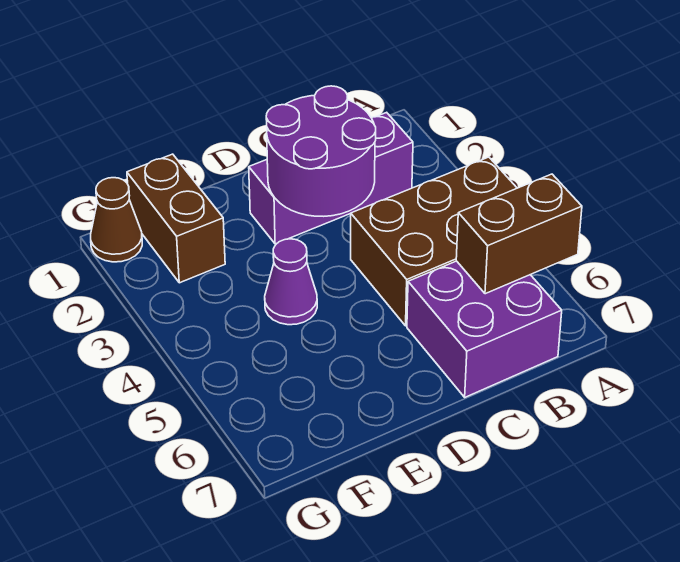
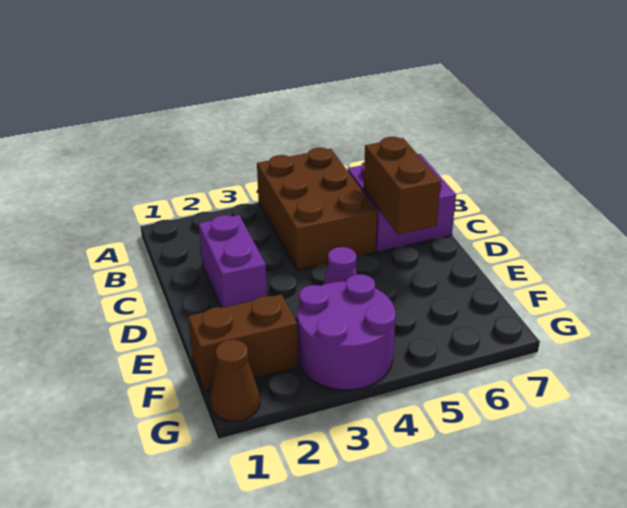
brown 1x2 brick [456,174,582,294] -> brown 1x2 brick moved to [363,137,441,234]
purple 1x3 brick [249,112,413,244] -> purple 1x2 brick [199,215,267,308]
purple 2x2 round brick [266,86,376,216] -> purple 2x2 round brick moved to [297,274,396,390]

